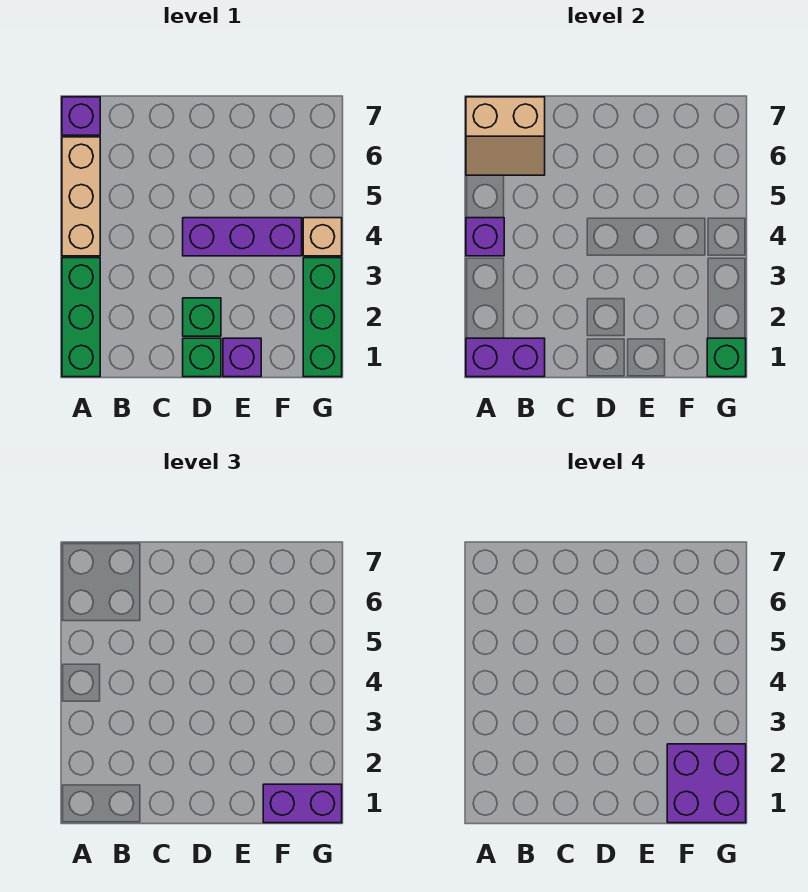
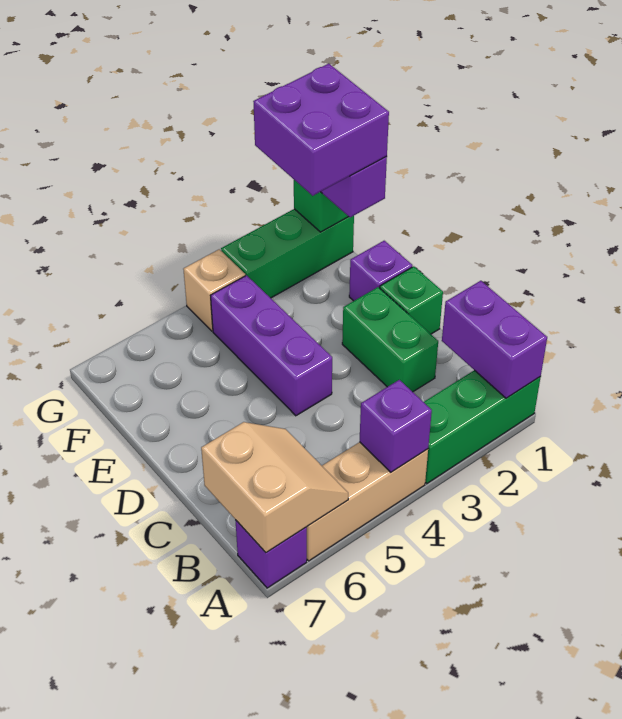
green 1x1 brick [183,298,221,336] -> green 1x2 brick [342,287,438,392]

